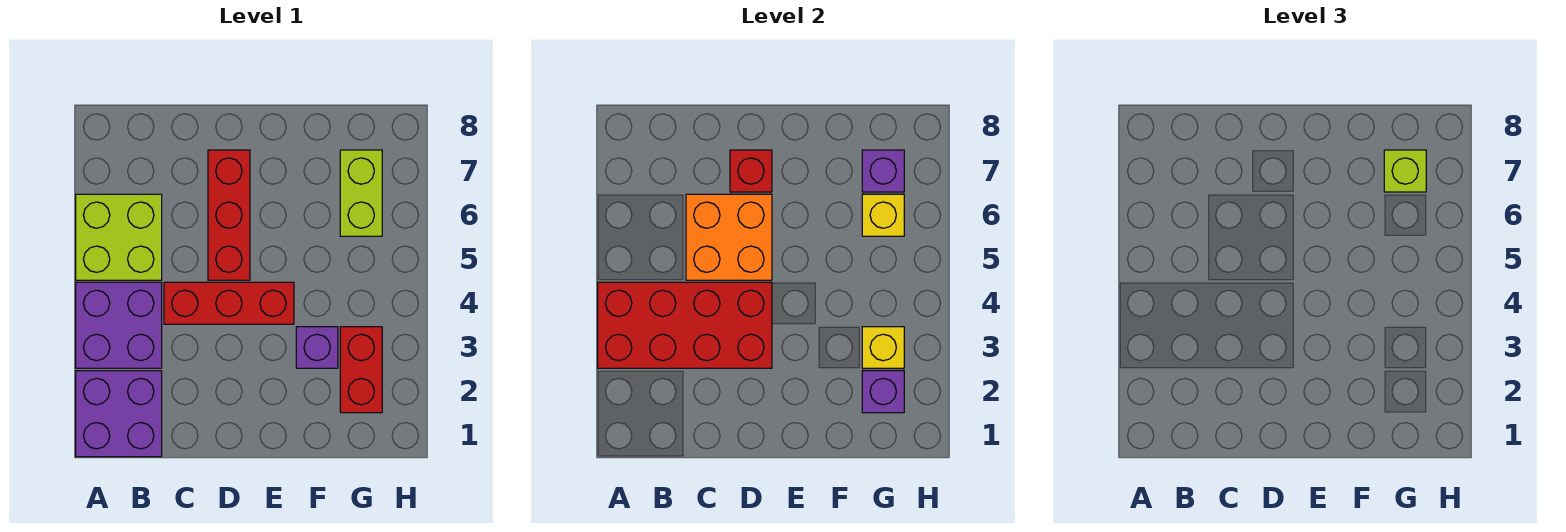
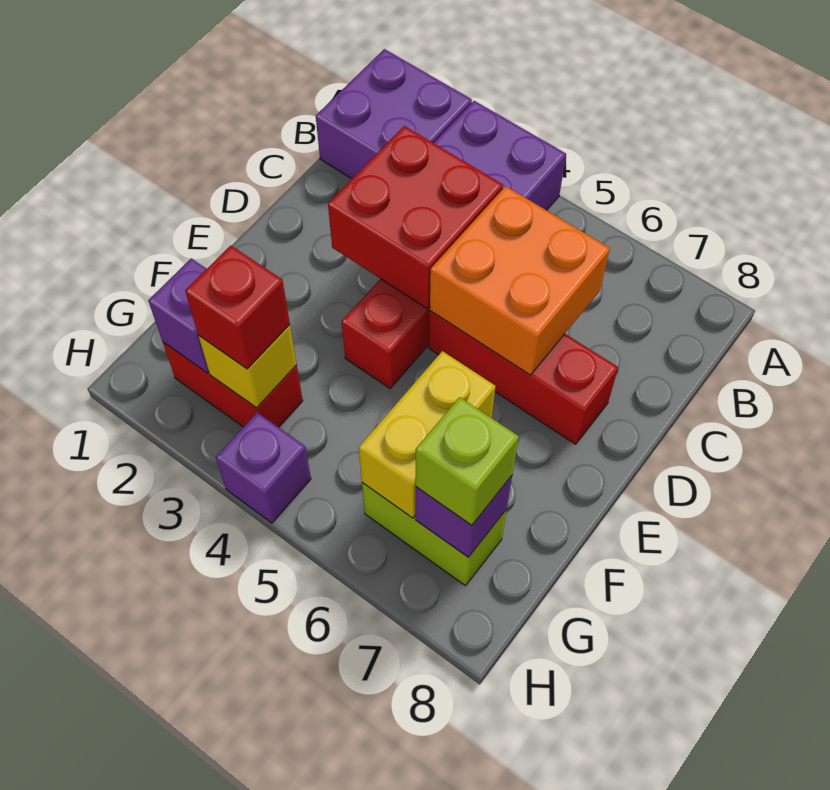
red 2x4 brick [598,282,772,368] -> red 2x2 brick [328,126,503,309]
lime 2x2 brick [76,194,162,280] -> none
red 1x1 brick [730,150,772,192] -> red 1x1 brick moved to [185,245,290,369]
purple 1x1 brick [296,327,338,368] -> purple 1x1 brick moved to [216,412,311,523]
yellow 1x1 brick [862,194,904,236] -> yellow 1x2 brick [359,351,495,518]

